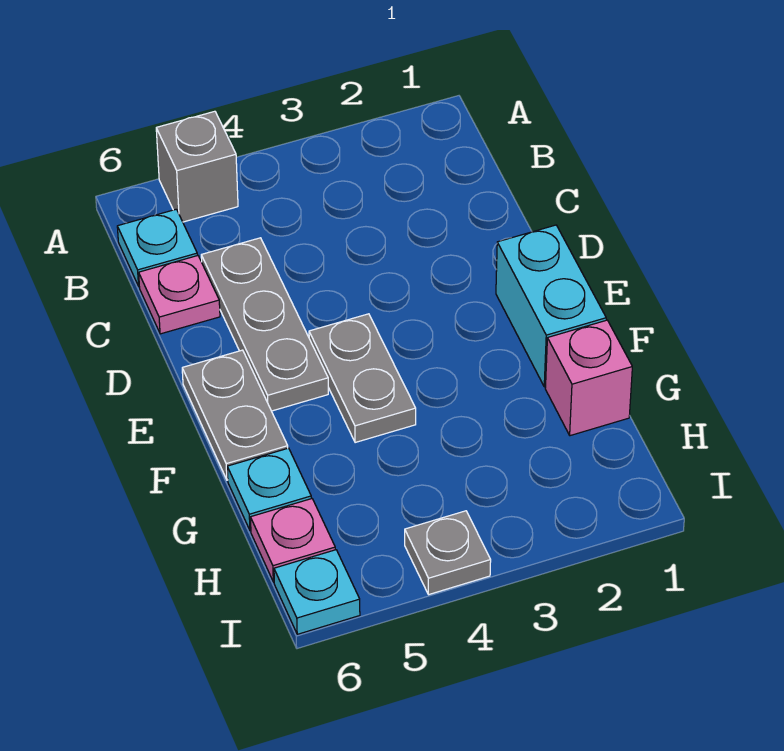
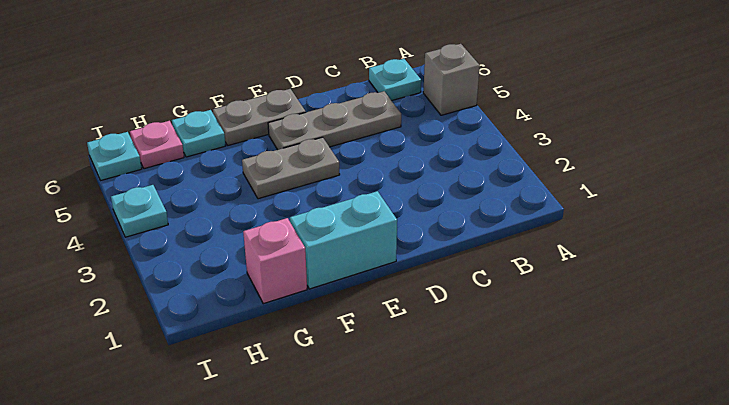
pink 1x1 plate [139,256,220,334] -> none
grey 1x1 plate [405,511,491,595] -> cyan 1x1 plate [111,185,168,237]

